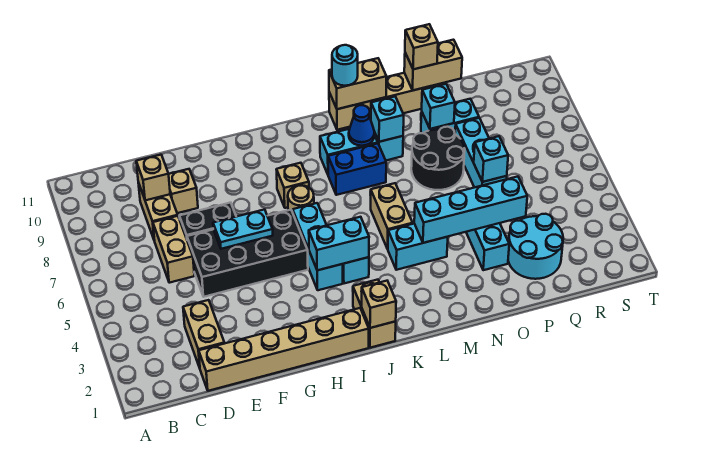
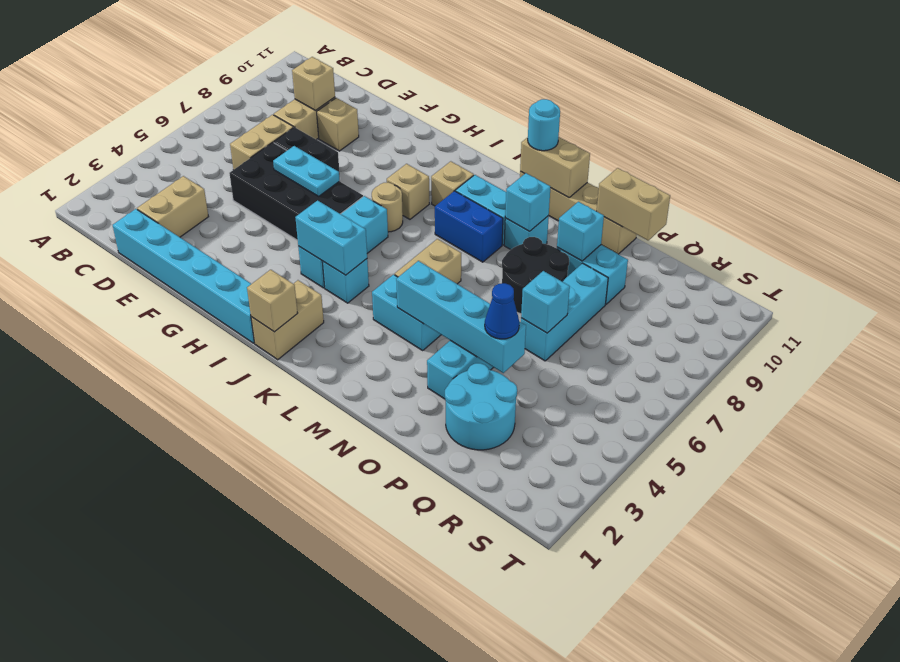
tan 1x6 brick [199,308,369,391] -> cyan 1x6 brick [113,209,255,343]
blue 1x1 cone [349,105,374,146] -> blue 1x1 cone moved to [485,283,519,339]
tan 1x1 brick [405,24,438,69] -> tan 1x1 brick moved to [431,161,474,206]

